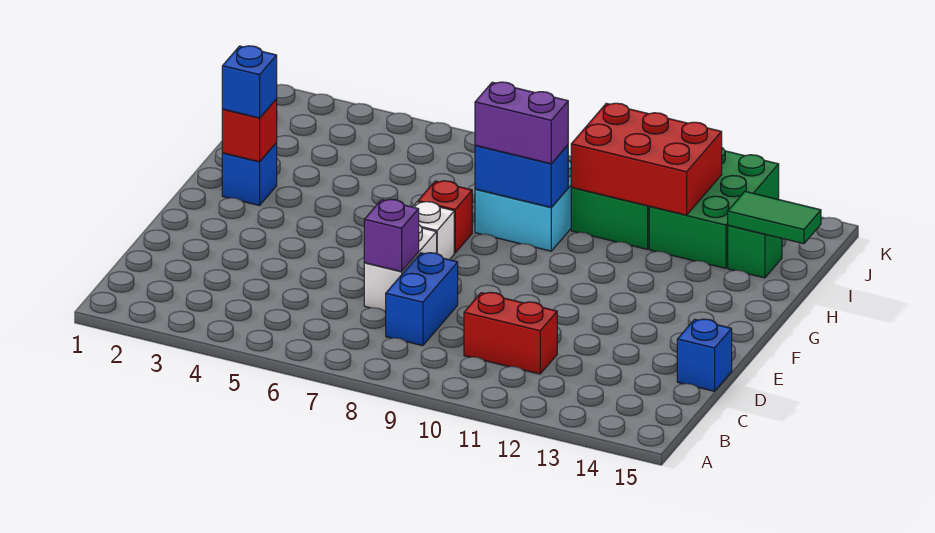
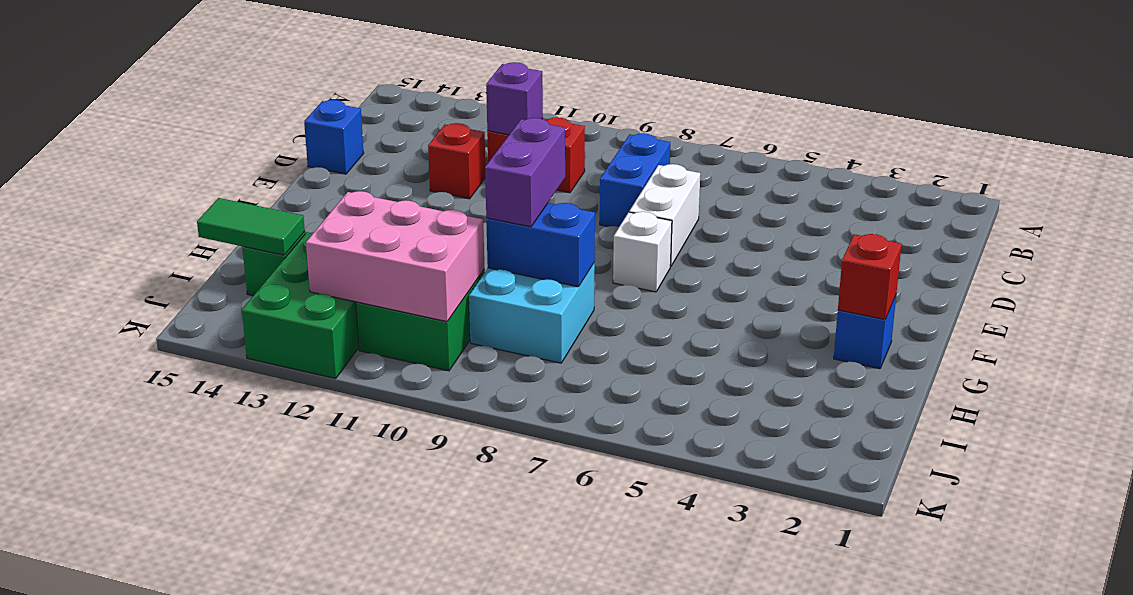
purple 1x1 brick [364,199,419,272] -> purple 1x1 brick moved to [486,62,543,135]
blue 1x1 brick [222,46,277,118] -> none
red 1x1 brick [418,181,472,253] -> red 1x1 brick moved to [428,123,485,199]
purple 1x2 brick [475,82,568,164] -> purple 1x2 brick turned to [485,118,565,227]
red 2x3 brick [571,103,722,215] -> pink 2x3 brick [306,191,484,322]

